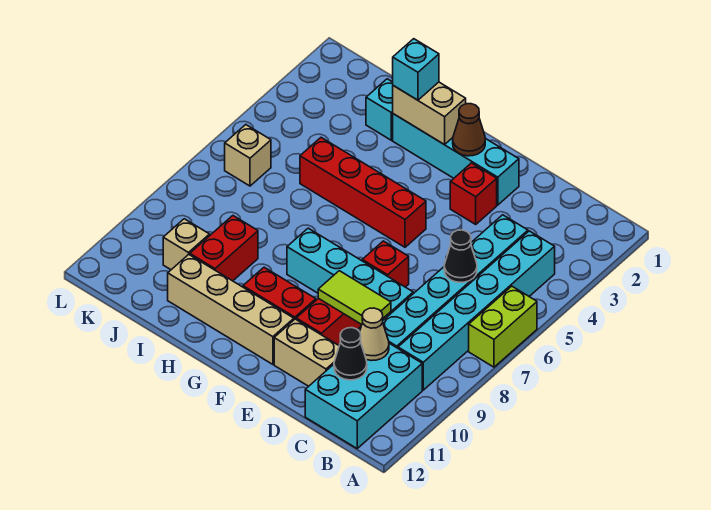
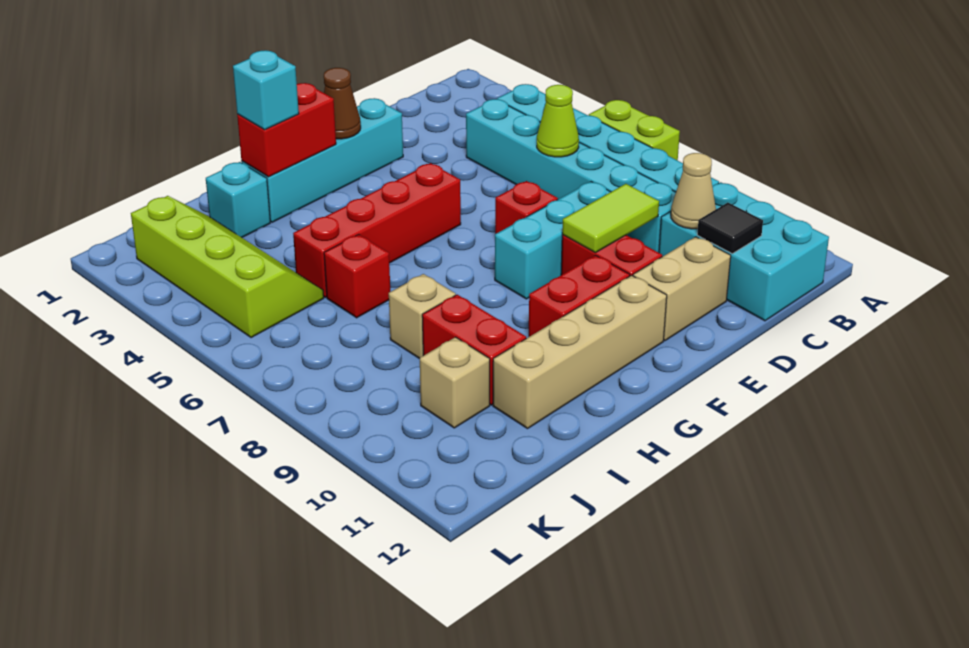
black 1x1 cone [444,230,477,282] -> lime 1x1 cone [537,85,579,157]
black 1x1 cone [334,328,367,380] -> black 1x1 tile [697,203,763,254]
cyan 1x4 brick [287,228,413,320] -> cyan 1x3 brick [495,182,610,299]
red 1x1 brick [450,163,497,224] -> red 1x1 brick moved to [324,234,390,318]
tan 1x2 brick [393,82,466,145] -> red 1x2 brick [237,83,336,177]
none -> lime 2x4 slope [131,196,324,338]
tan 1x1 brick [225,125,271,186] -> tan 1x1 brick moved to [389,274,456,359]

